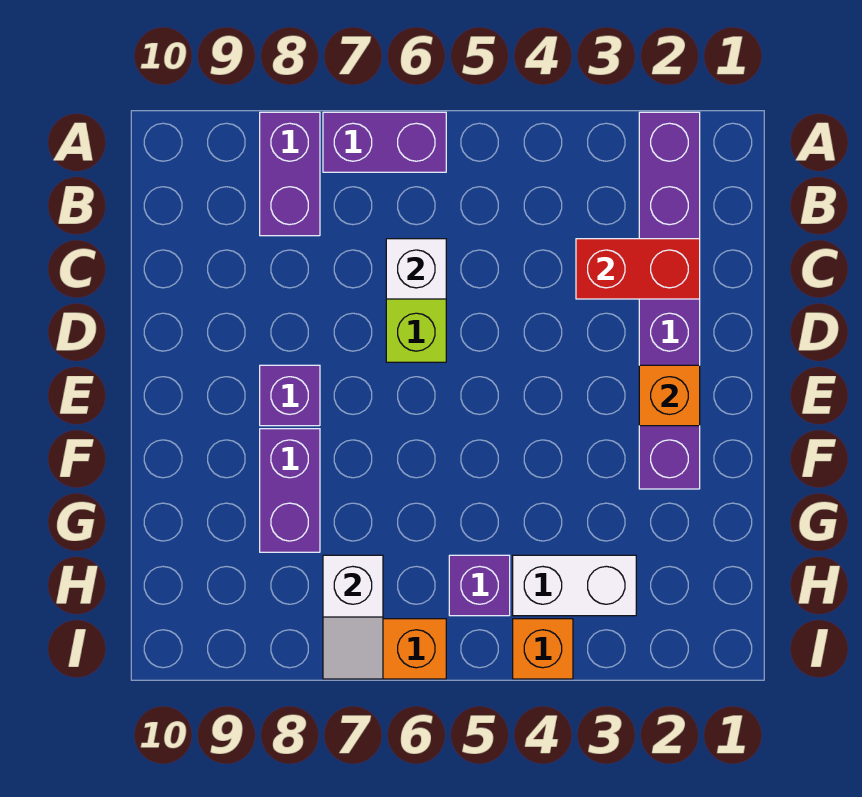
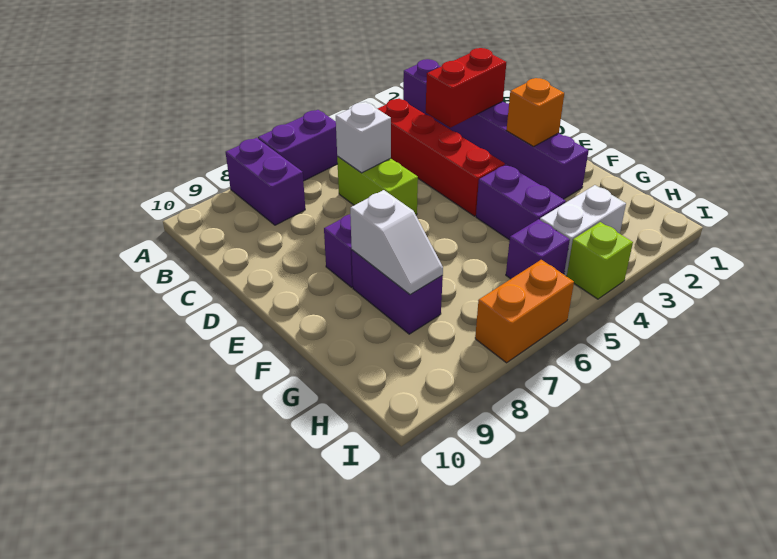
none -> red 1x4 brick [378,98,505,216]
none -> purple 1x2 brick [476,164,566,240]
white 1x2 slope [323,555,383,679] -> white 1x2 slope moved to [350,190,443,295]
orange 1x1 brick [513,619,573,679] -> lime 1x1 brick [567,222,633,299]

